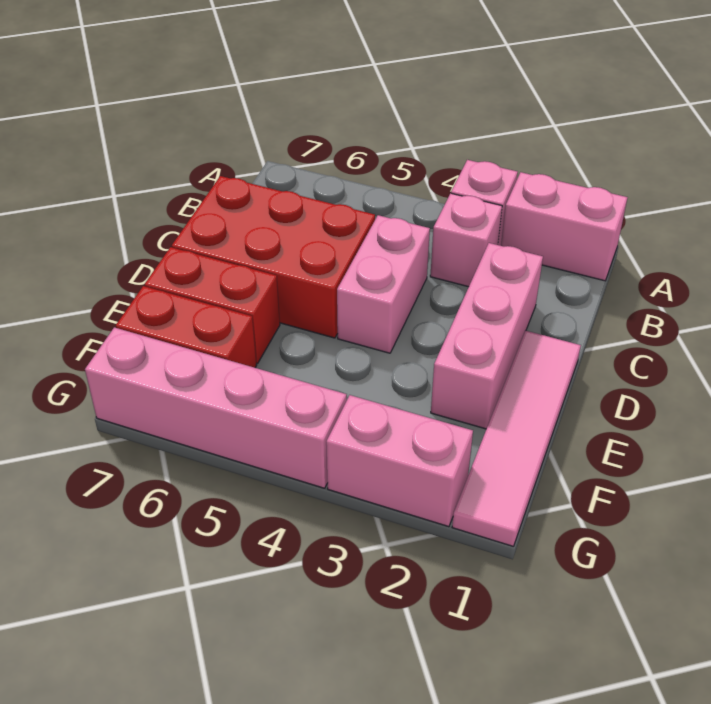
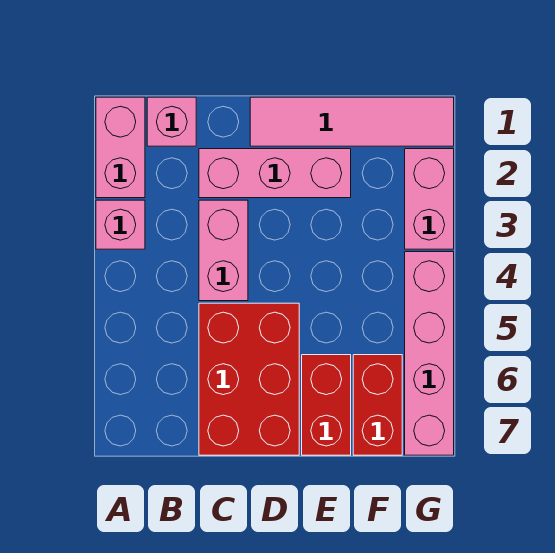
pink 1x1 brick [430,193,502,287] -> pink 1x1 brick moved to [147,97,196,146]
pink 1x2 brick [337,215,430,353] -> pink 1x2 brick turned to [199,200,248,301]

